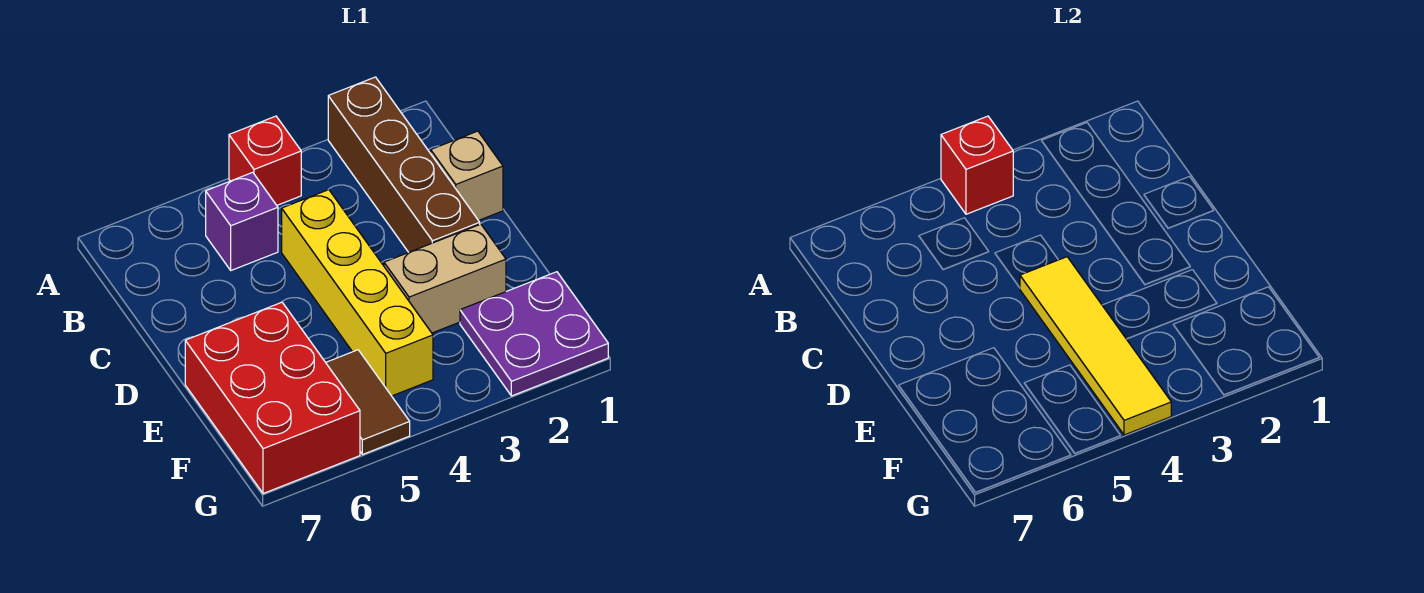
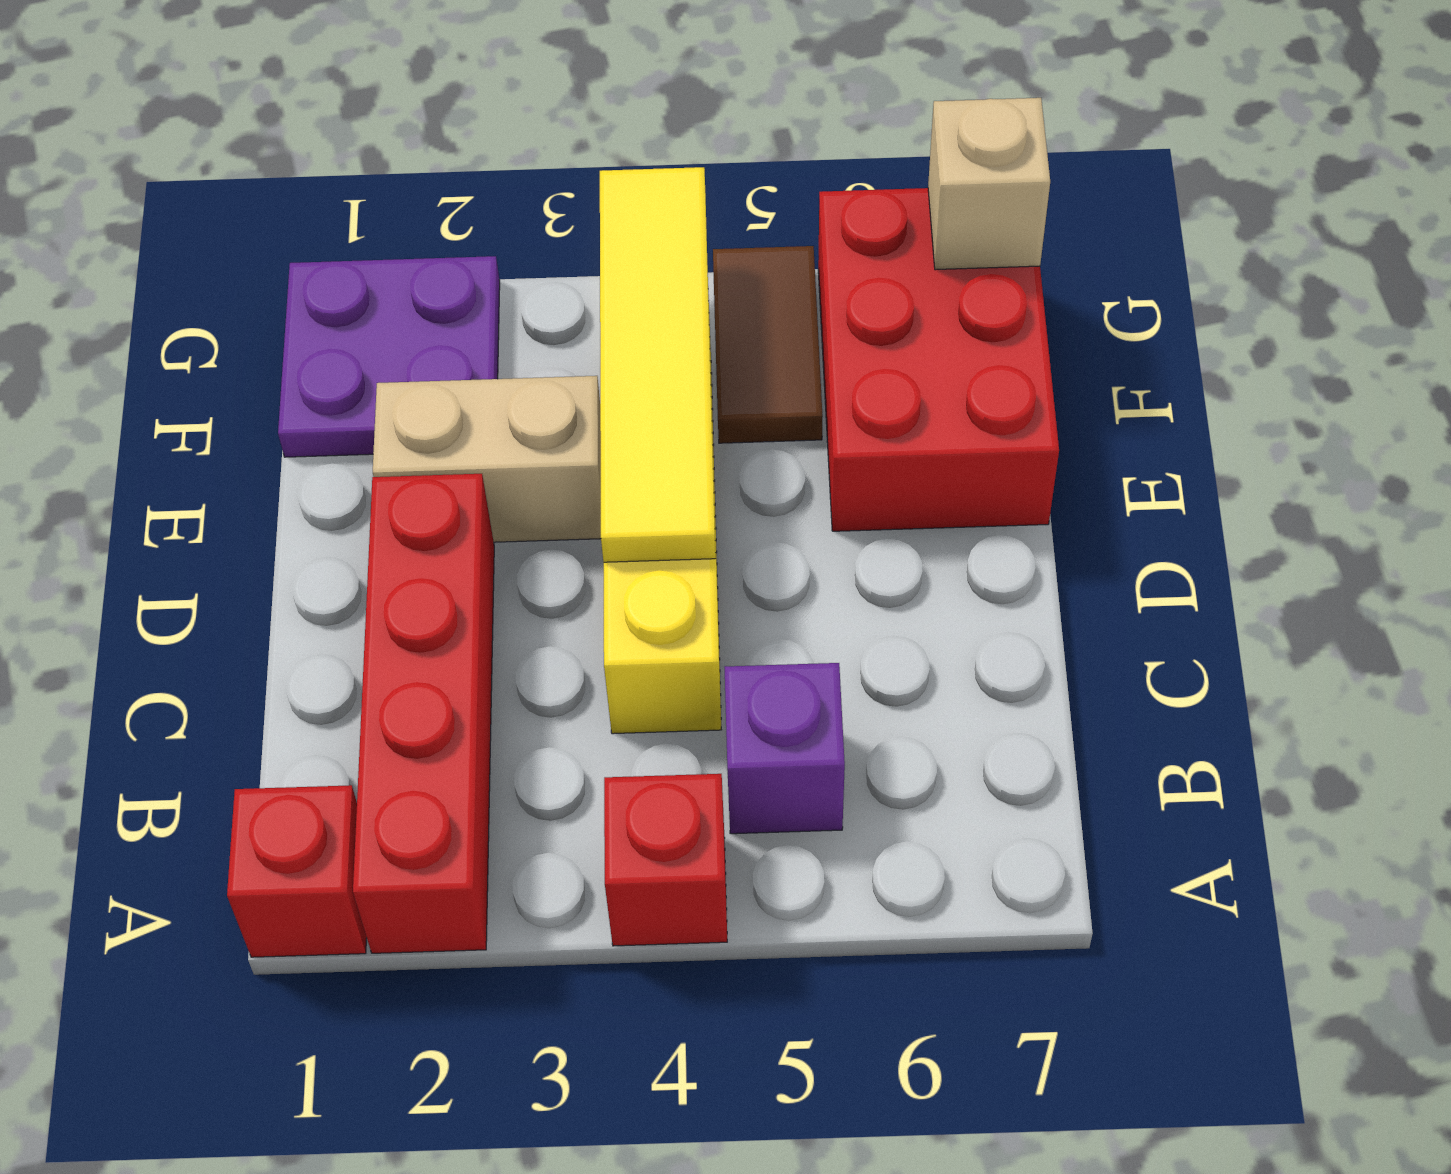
brown 1x4 brick [328,77,480,252] -> red 1x4 brick [353,474,494,953]
red 1x1 brick [941,116,1013,214] -> red 1x1 brick moved to [227,785,367,957]
tan 1x1 brick [431,131,503,221] -> tan 1x1 brick moved to [928,98,1050,270]

